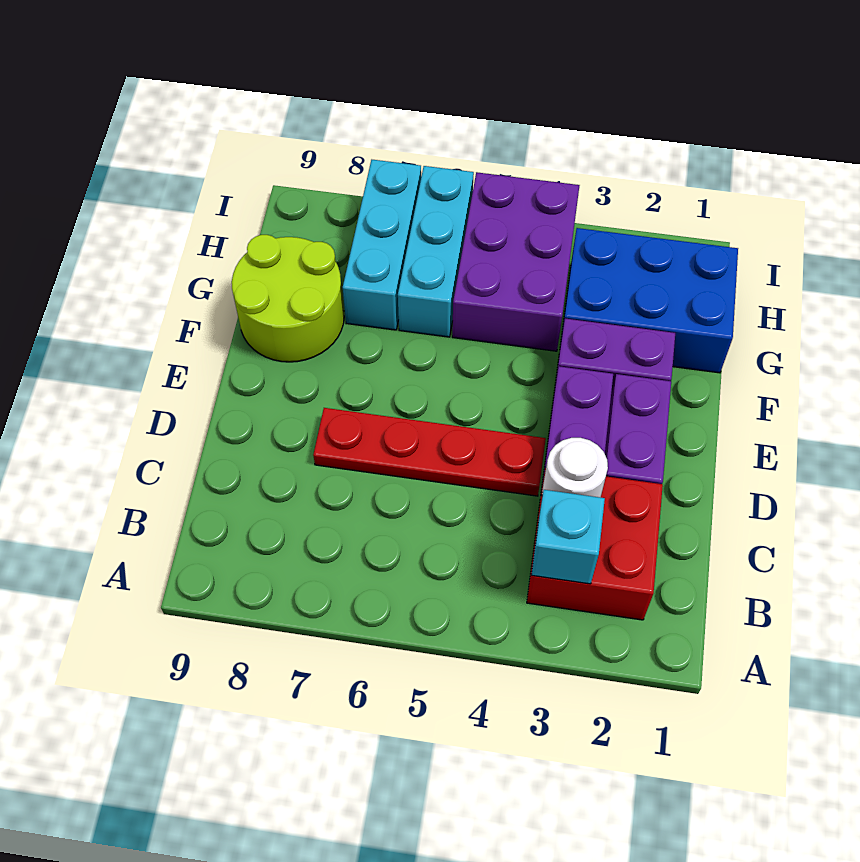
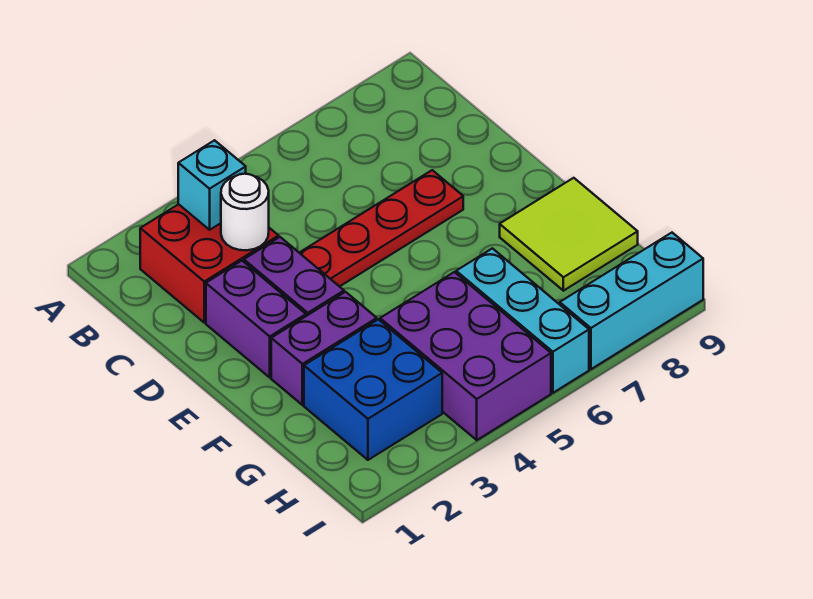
lime 2x2 round brick [232,235,344,362] -> lime 2x2 tile [500,178,638,291]
blue 2x3 brick [561,228,738,373] -> blue 2x2 brick [304,319,442,460]
cyan 1x3 brick [343,160,421,330] -> cyan 1x3 brick turned to [560,233,703,369]

